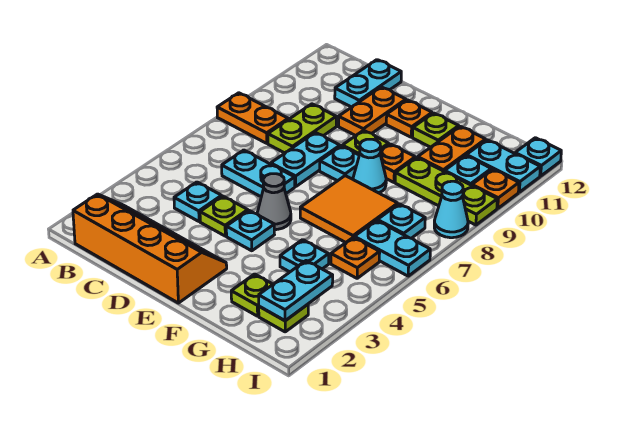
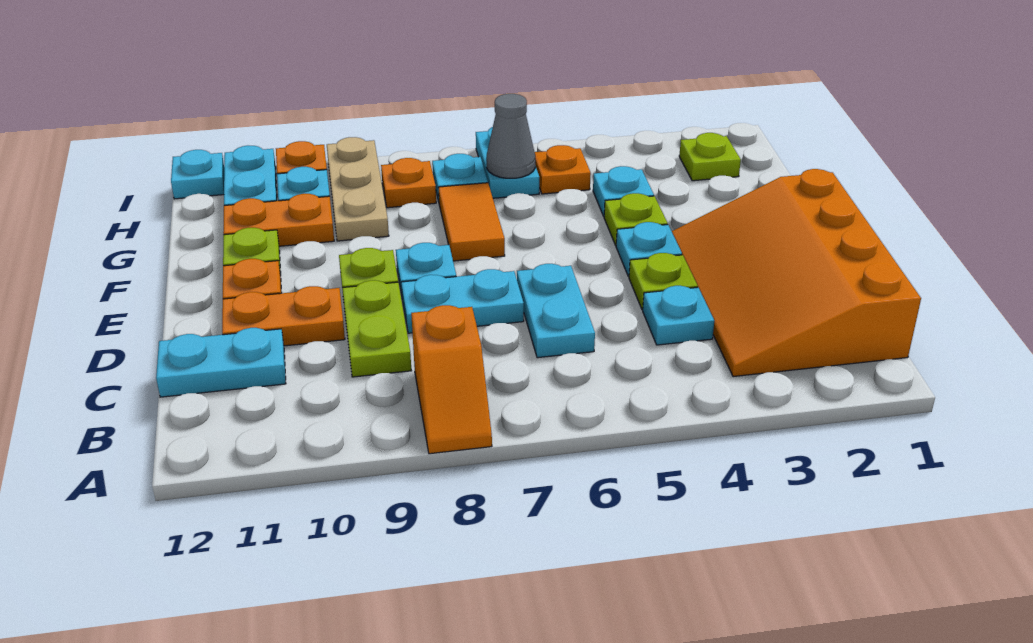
orange 1x2 plate [217,93,288,143] -> orange 1x2 slope [411,305,492,454]
orange 2x4 slope [73,194,227,303] -> orange 3x4 slope [672,169,921,377]
lime 1x2 plate [268,104,336,153] -> lime 1x2 plate turned to [342,280,411,377]
grey 1x1 cone [257,174,291,230] -> grey 1x1 cone moved to [486,94,535,178]
orange 2x2 tile [300,176,398,242] -> orange 1x2 tile [438,183,505,261]
cyan 1x1 cone [353,139,386,193] -> none
orange 1x1 plate [380,144,415,182] -> orange 1x1 plate moved to [381,158,436,208]
lime 1x1 plate [231,274,273,316] -> lime 1x1 plate moved to [604,193,668,245]
lime 1x3 plate [395,158,497,225] -> tan 1x3 plate [327,137,389,241]
cyan 1x2 plate [259,261,333,321] -> none
cyan 1x1 cone [434,181,468,238] -> none

